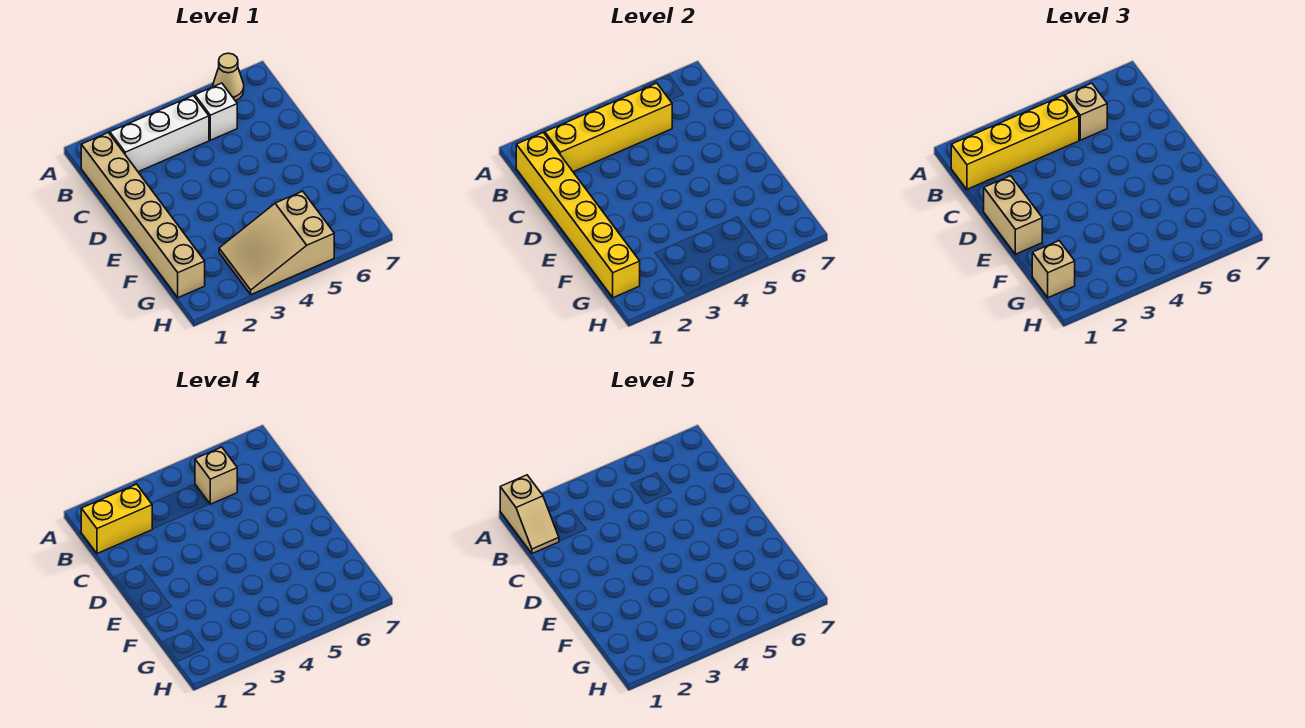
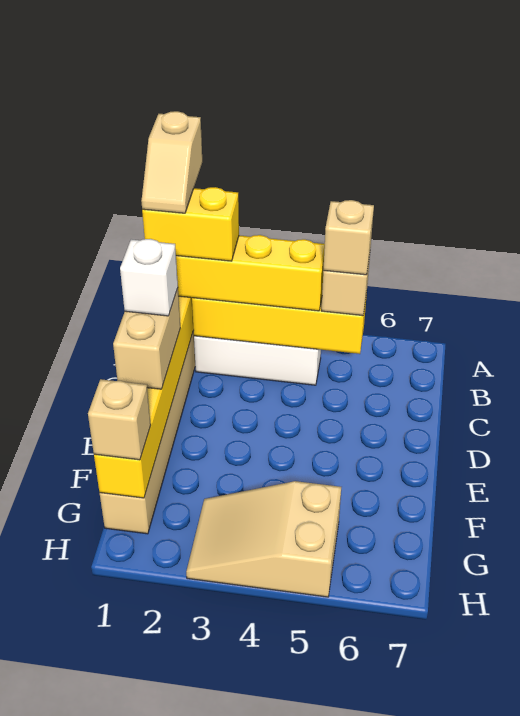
tan 1x1 cone [213,53,244,101] -> none
white 1x1 brick [195,83,237,140] -> white 1x1 brick moved to [120,239,178,316]

